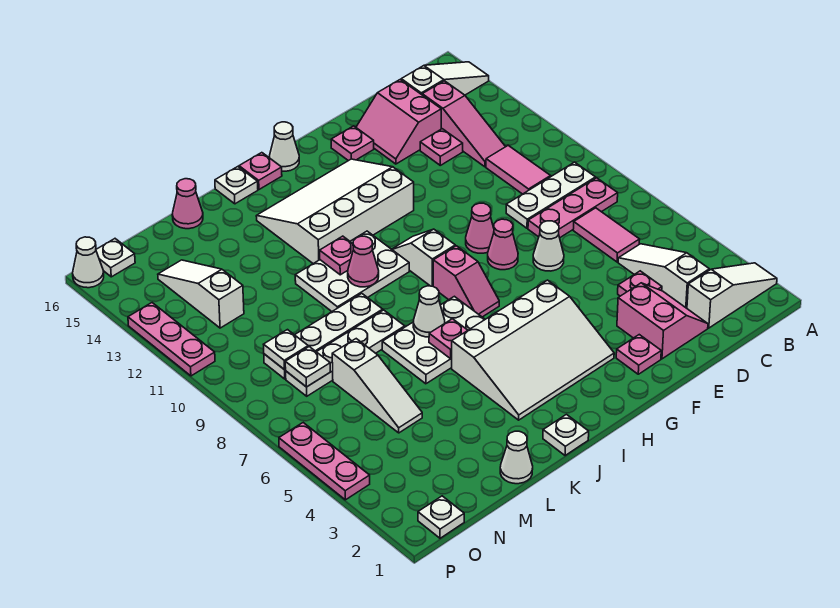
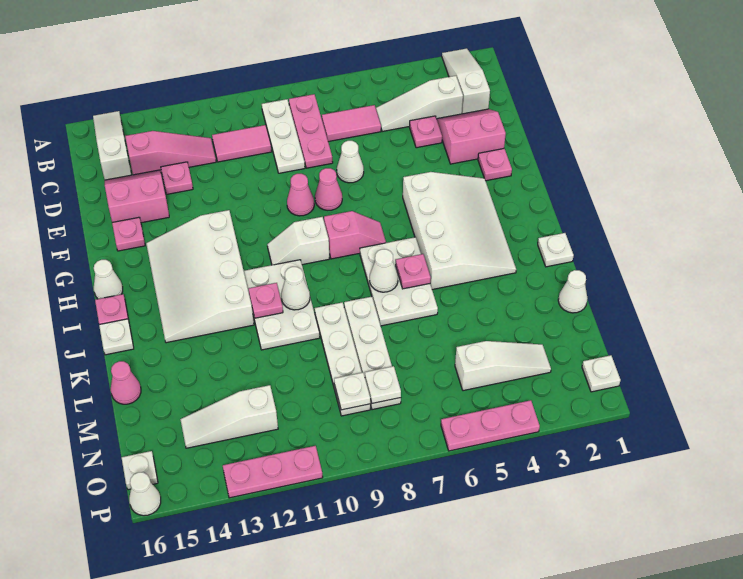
pink 2x2 slope [356,80,441,164] -> pink 2x2 slope turned to [105,170,169,223]
pink 1x1 cone [348,236,379,287] -> white 1x1 cone [281,267,310,310]
white 1x3 slope [332,339,422,433] -> white 1x3 slope moved to [455,341,551,391]

